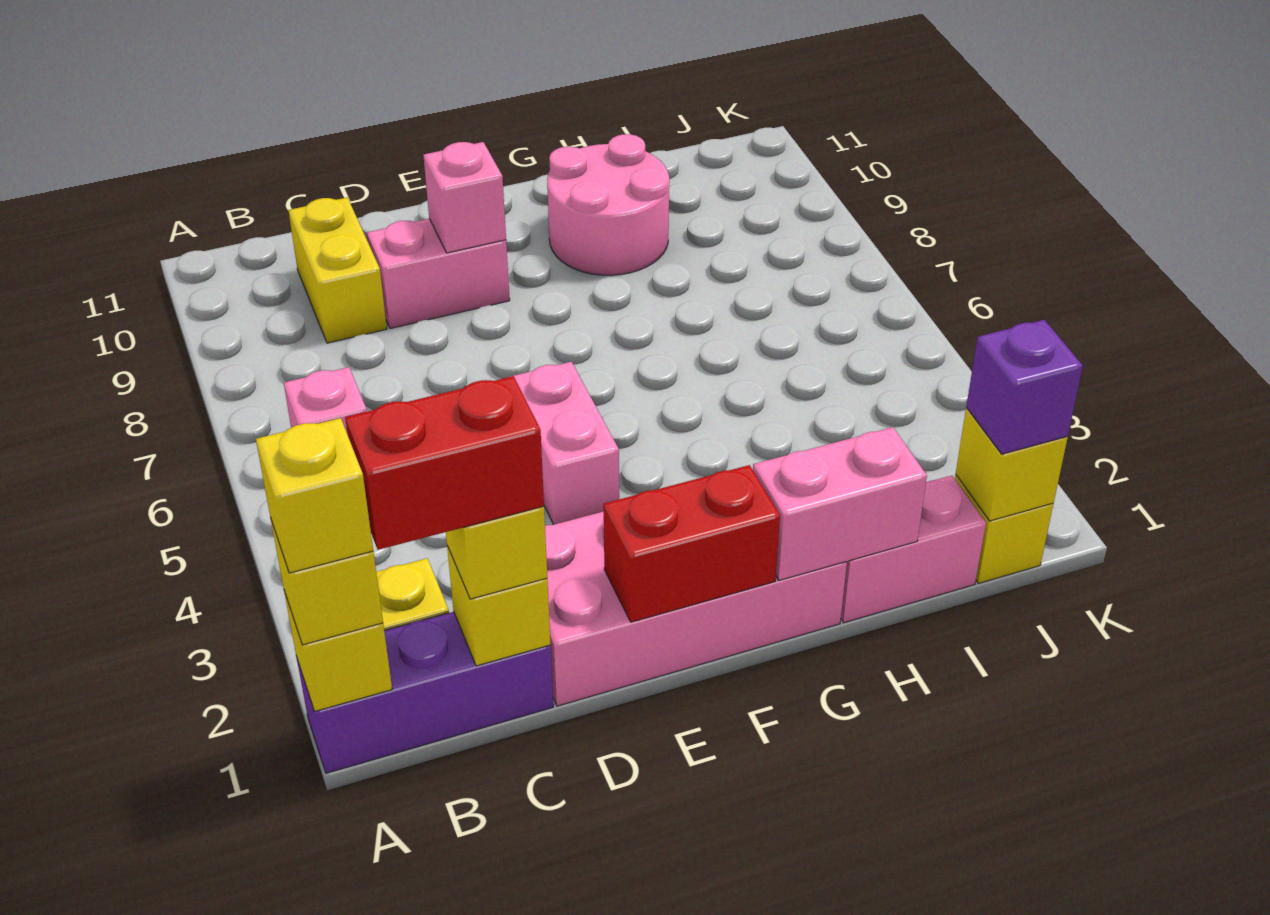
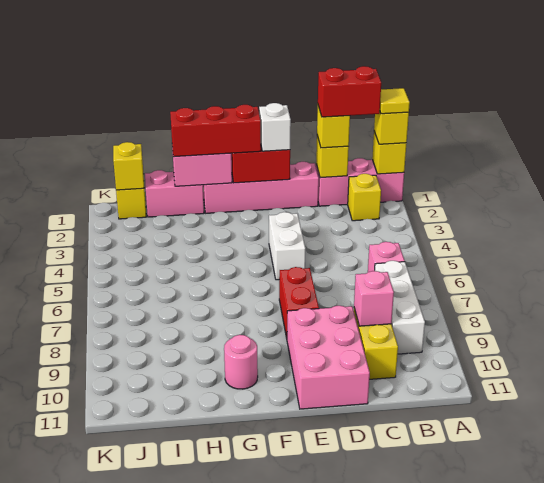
purple 1x3 brick [297,612,553,773] -> pink 1x3 brick [316,158,404,206]
yellow 1x1 brick [256,418,373,573] -> yellow 1x1 tile [380,88,410,114]
none -> white 1x3 brick [375,261,425,354]
pink 2x4 brick [545,511,847,706] -> pink 1x4 brick [203,162,319,213]
pink 1x2 brick [367,219,510,329] -> pink 2x3 brick [287,306,370,409]
none -> white 1x1 brick [259,103,291,151]
pink 1x2 brick [510,362,619,525] -> white 1x2 brick [269,212,305,280]
none -> red 1x2 brick [279,267,319,338]
pink 1x1 brick [423,142,506,253] -> pink 1x1 brick moved to [354,271,394,326]
none -> red 1x3 brick [170,105,261,157]
pink 2x2 round brick [547,134,669,275] -> pink 1x1 round brick [224,335,258,389]
purple 1x1 brick [966,320,1083,454] -> none

